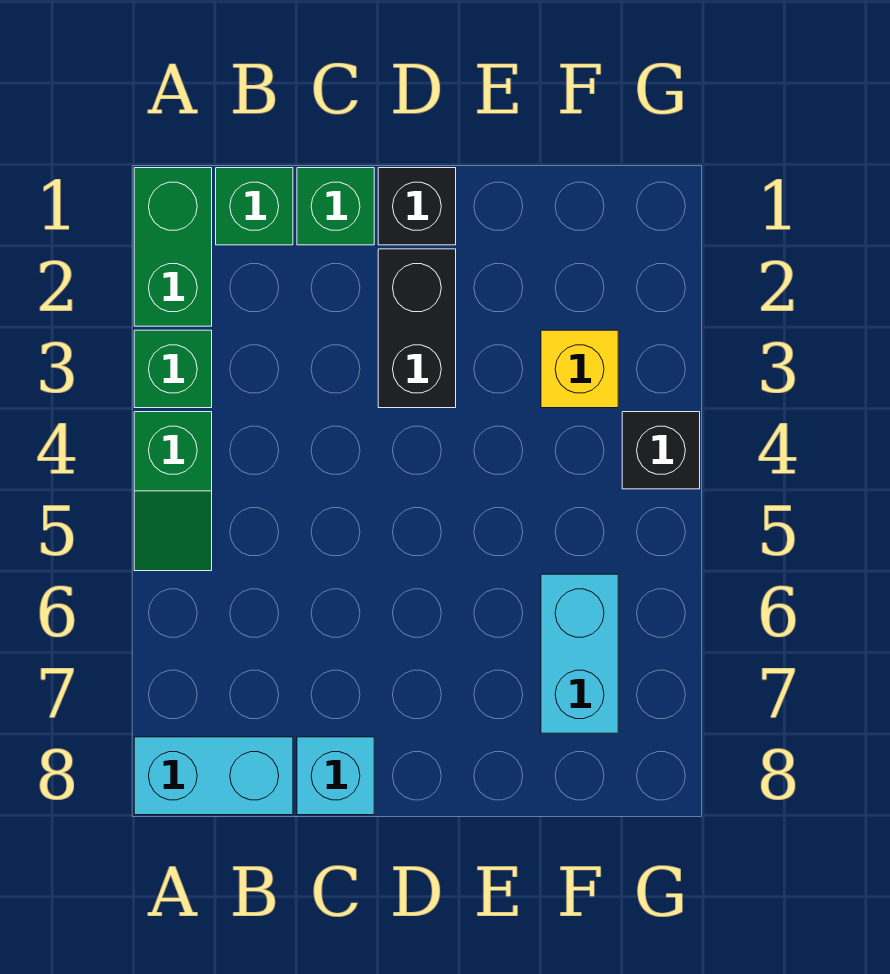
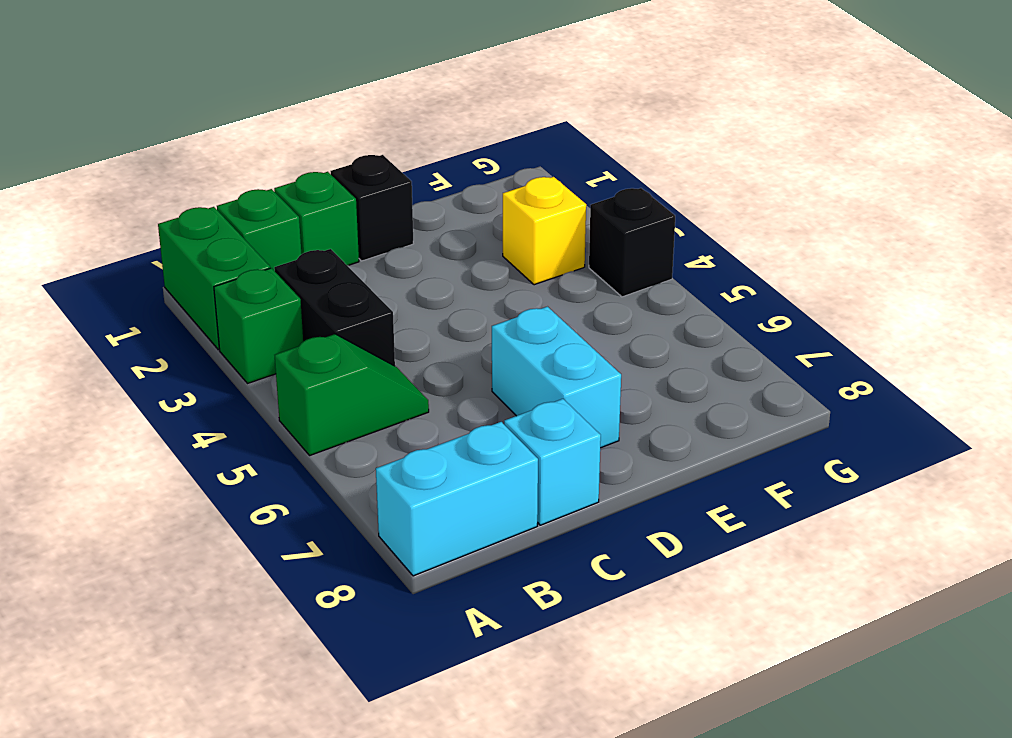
green 1x2 slope [134,412,212,571] -> green 1x2 slope turned to [275,334,429,455]
black 1x2 brick [378,249,456,408] -> black 1x2 brick moved to [274,249,395,366]
cyan 1x2 brick [541,574,618,733] -> cyan 1x2 brick moved to [492,307,621,448]

